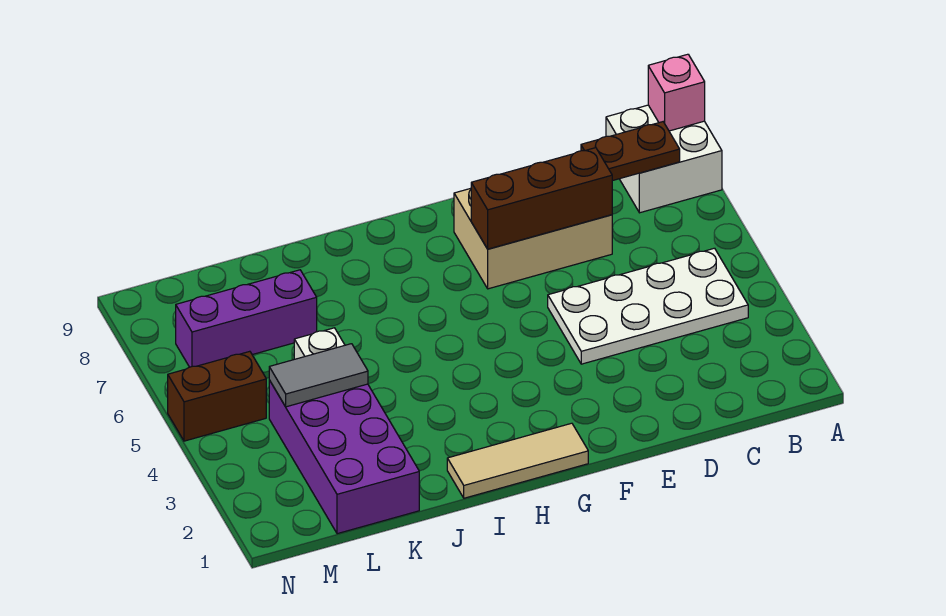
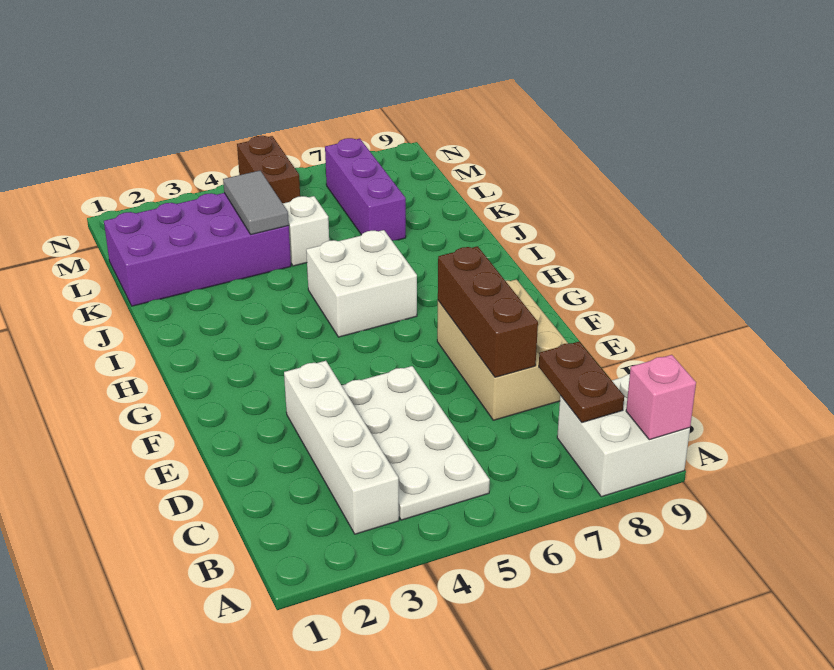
none -> white 1x4 brick [284,361,399,534]
tan 1x3 tile [447,423,588,498] -> none
none -> white 2x2 brick [306,230,417,337]

